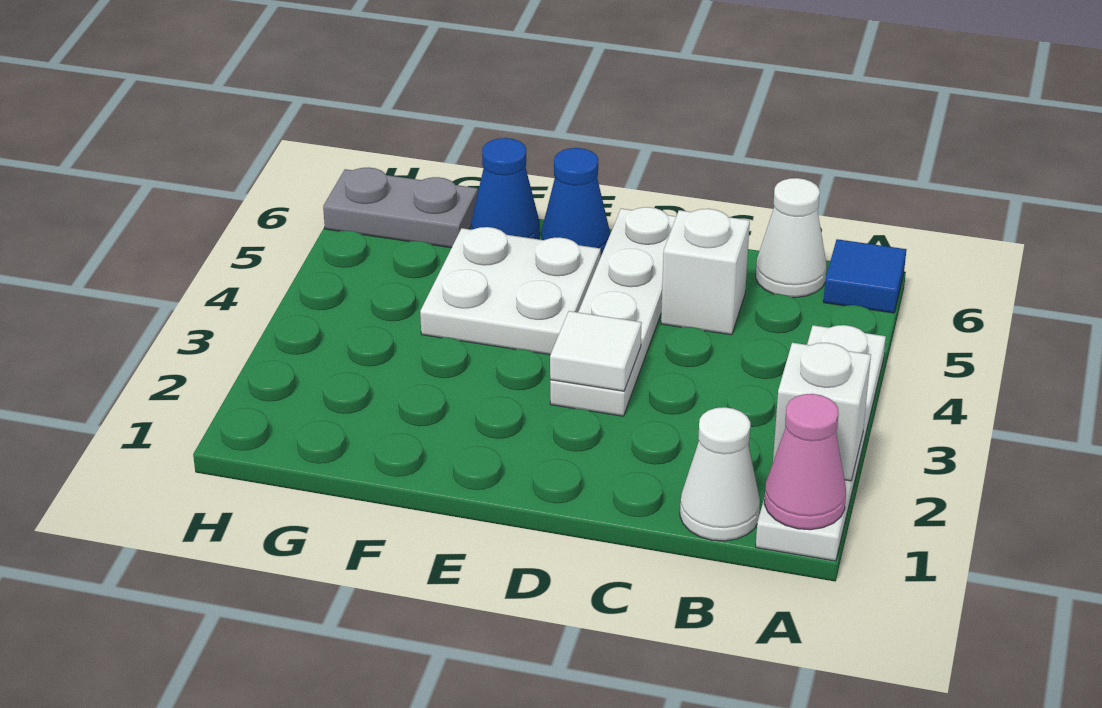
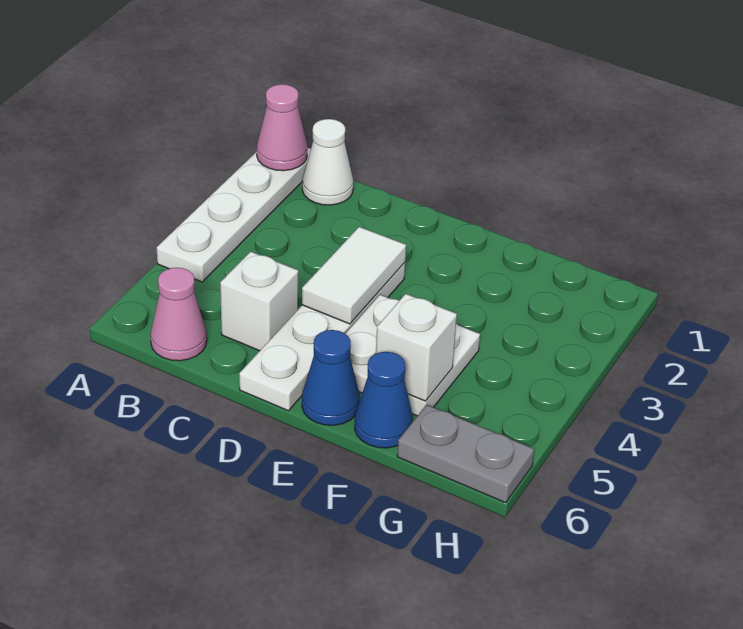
white 1x1 brick [773,343,871,481] -> white 1x1 brick moved to [376,294,457,401]
blue 1x1 tile [823,239,906,313] -> none
white 1x1 cone [756,178,826,297] -> pink 1x1 cone [150,268,207,361]
white 1x1 tile [550,311,642,391] -> white 1x2 tile [302,227,406,324]

